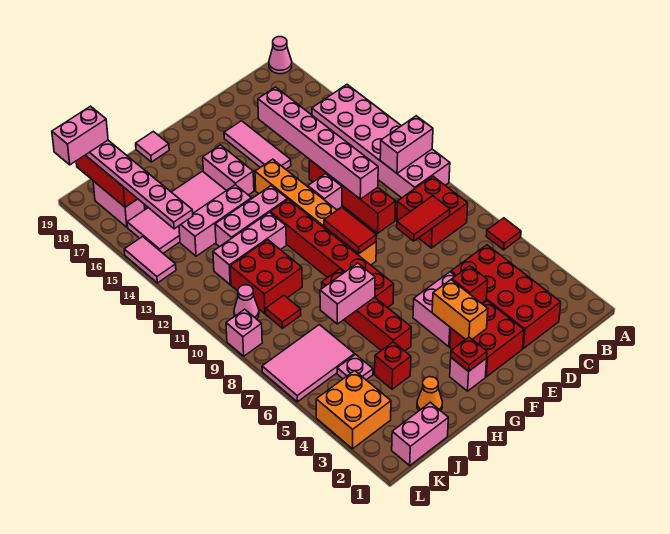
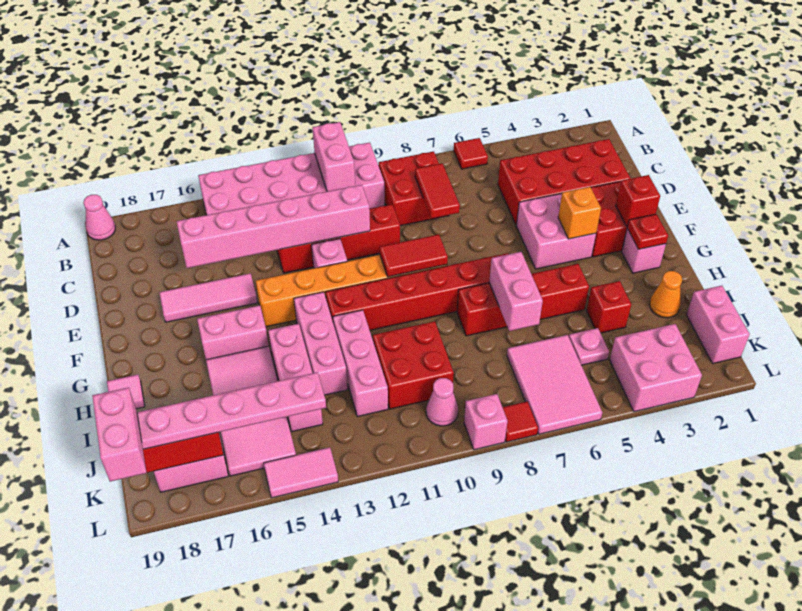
red 1x1 brick [452,266,488,303] -> red 1x1 brick moved to [616,175,660,226]
orange 1x2 brick [432,280,488,339] -> orange 1x1 brick [558,187,601,239]
red 1x1 tile [266,295,301,328] -> red 1x1 tile moved to [503,402,538,442]
orange 2x2 brick [316,371,391,449] -> pink 2x2 brick [610,324,702,412]

